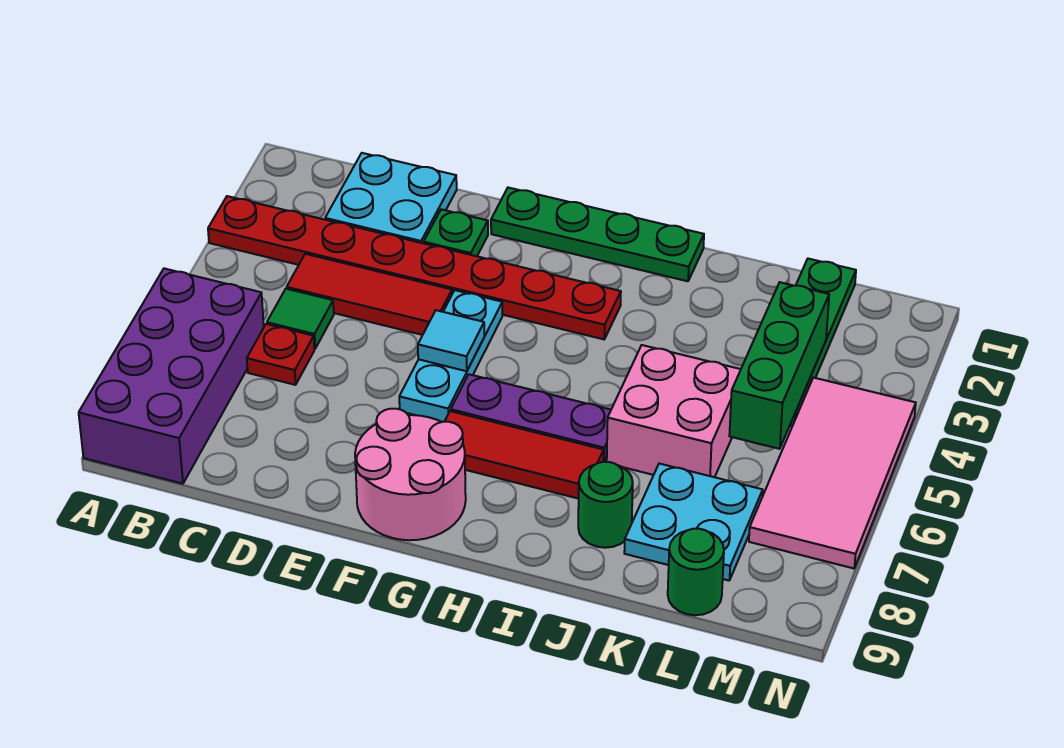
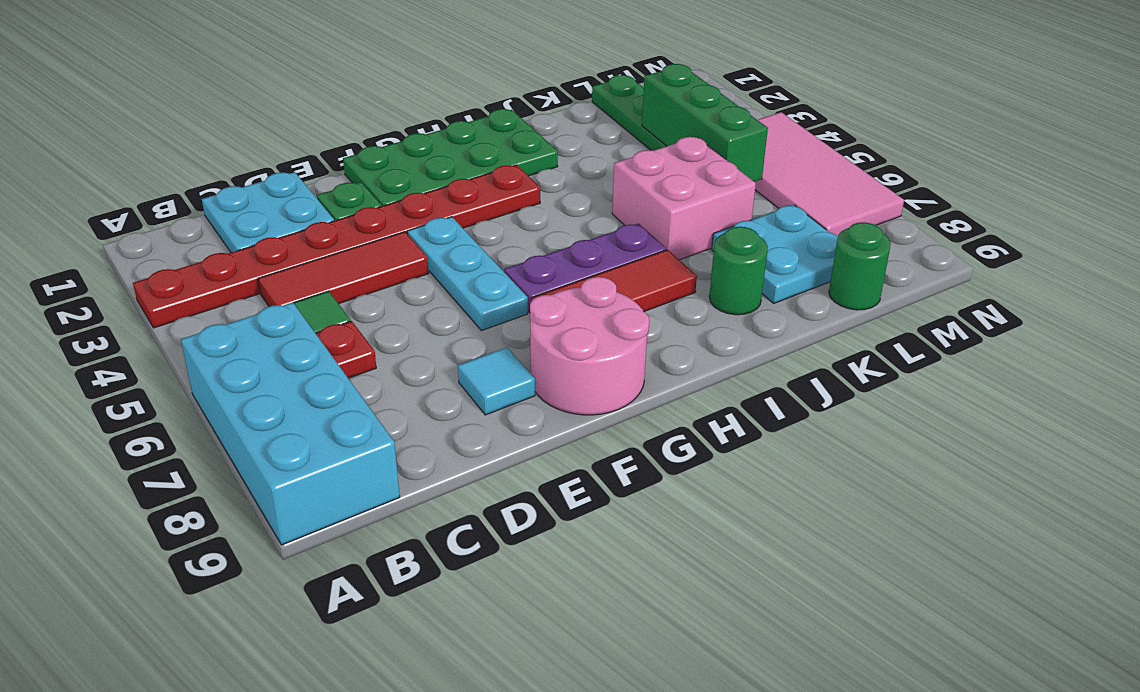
purple 2x4 brick [79,268,264,484] -> cyan 2x4 brick [181,302,400,545]
green 1x4 plate [491,188,704,281] -> green 2x4 plate [343,109,558,206]
cyan 1x1 tile [418,310,484,371] -> cyan 1x1 tile moved to [458,347,535,415]

